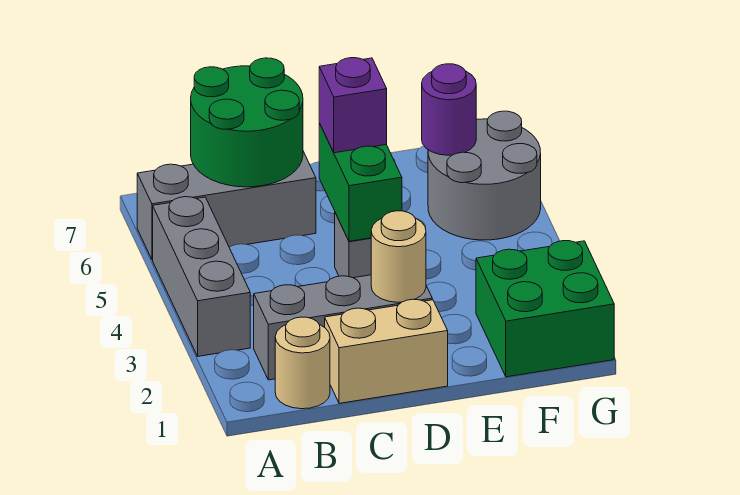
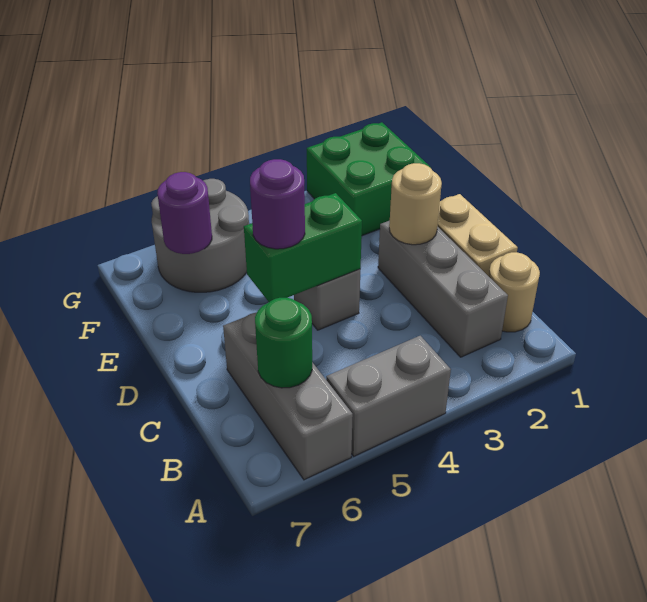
grey 1x3 brick [153,197,250,356] -> grey 1x2 brick [326,336,451,456]
green 2x2 round brick [191,58,303,187] -> green 1x1 round brick [255,298,312,388]
purple 1x1 brick [319,58,387,153] -> purple 1x1 round brick [250,159,305,249]

